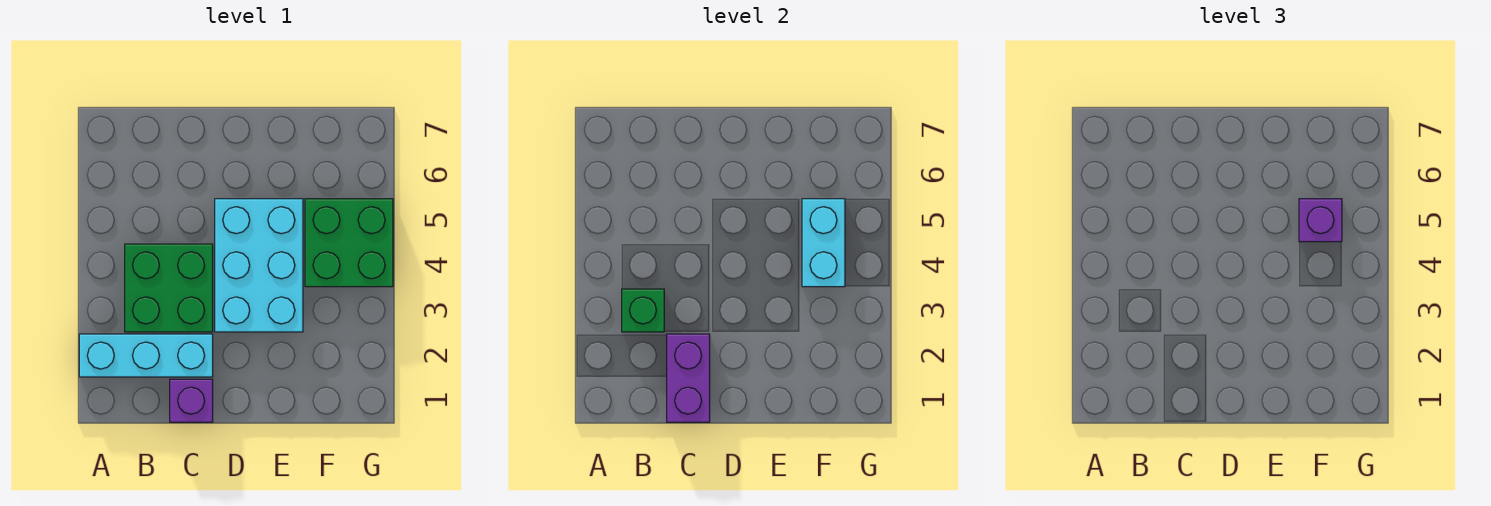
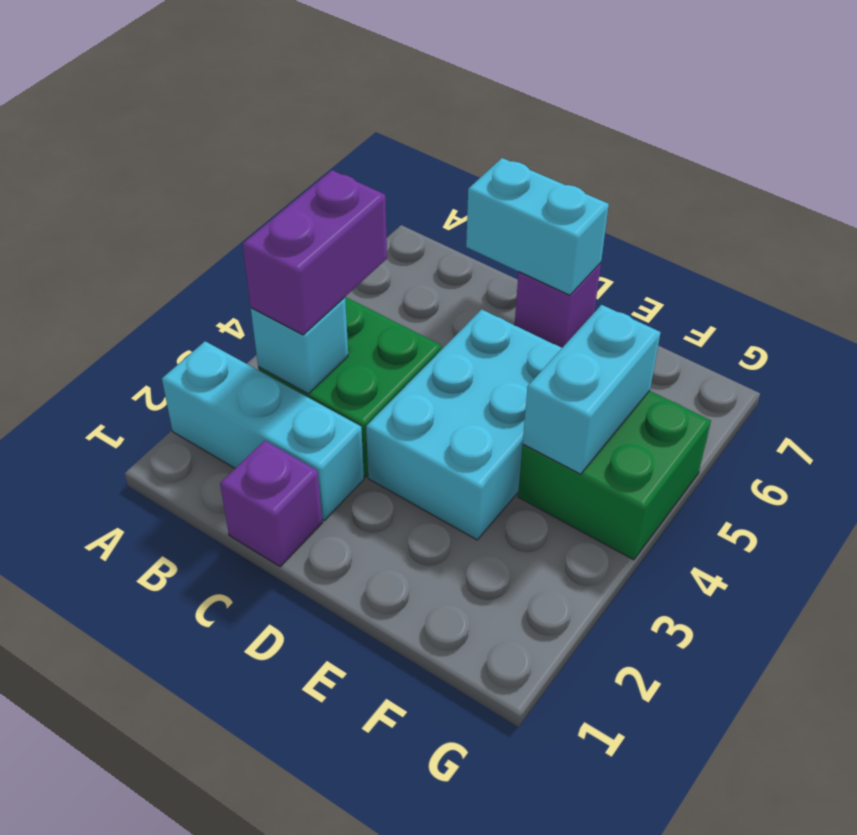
green 1x1 brick [622,289,664,332] -> cyan 1x1 brick [251,297,348,394]
purple 1x2 brick [667,334,710,422] -> purple 1x2 brick moved to [243,170,387,335]
none -> cyan 1x2 brick [466,158,609,295]
purple 1x1 brick [1299,199,1342,242] -> purple 1x1 brick moved to [515,263,601,348]

